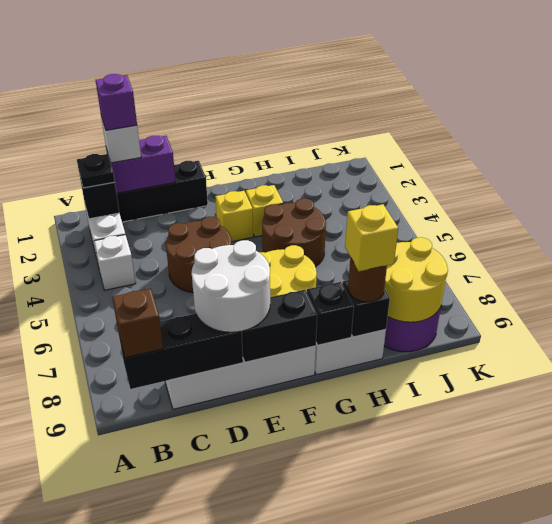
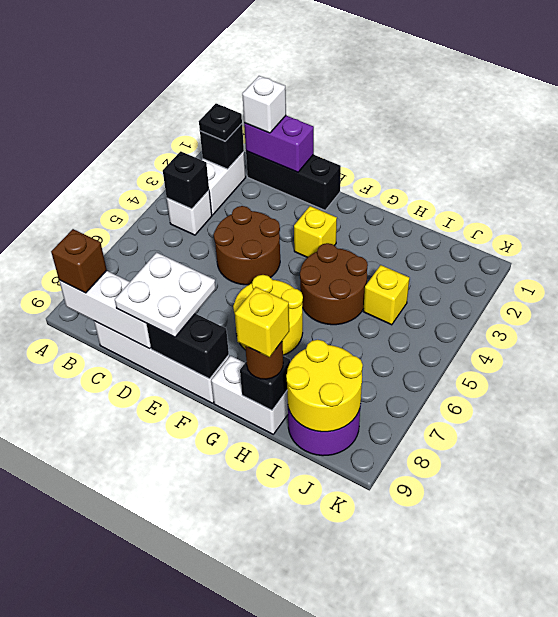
black 1x3 brick [119,314,243,389] -> white 1x3 brick [59,271,151,349]
purple 1x1 brick [96,74,137,130] -> none
white 2x2 round brick [192,240,270,332] -> white 2x2 plate [115,252,216,337]
yellow 1x1 brick [246,185,283,237] -> yellow 1x1 brick moved to [363,265,409,325]
black 1x1 brick [307,282,354,345] -> black 1x1 brick moved to [163,151,209,209]

